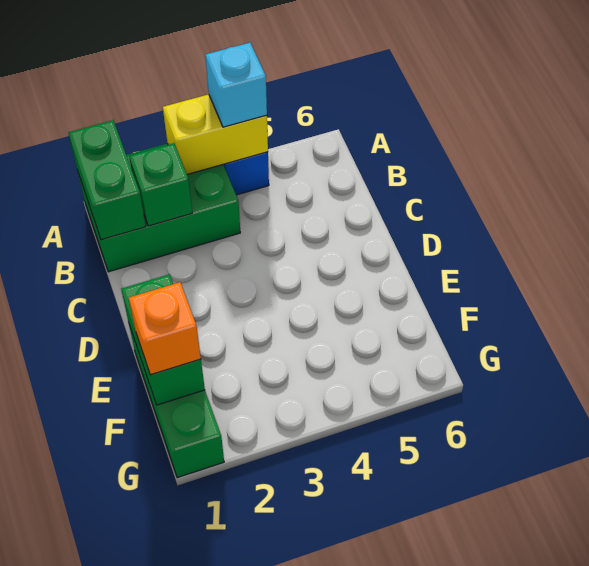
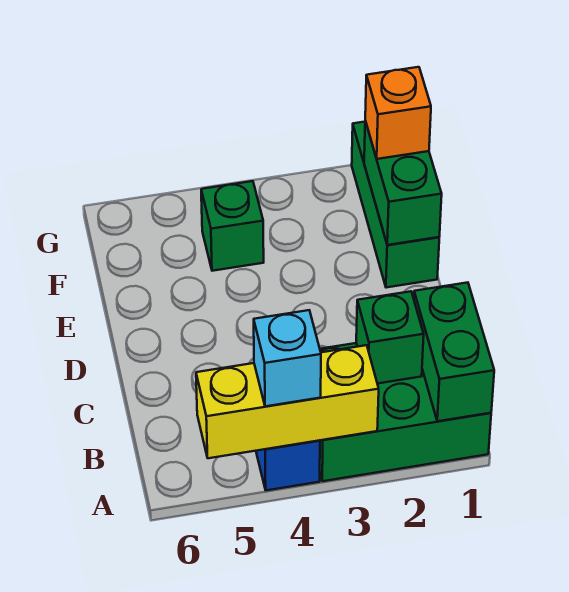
yellow 1x2 brick [163,94,268,174] -> yellow 1x3 brick [196,345,379,458]
none -> green 1x1 brick [201,181,264,271]

